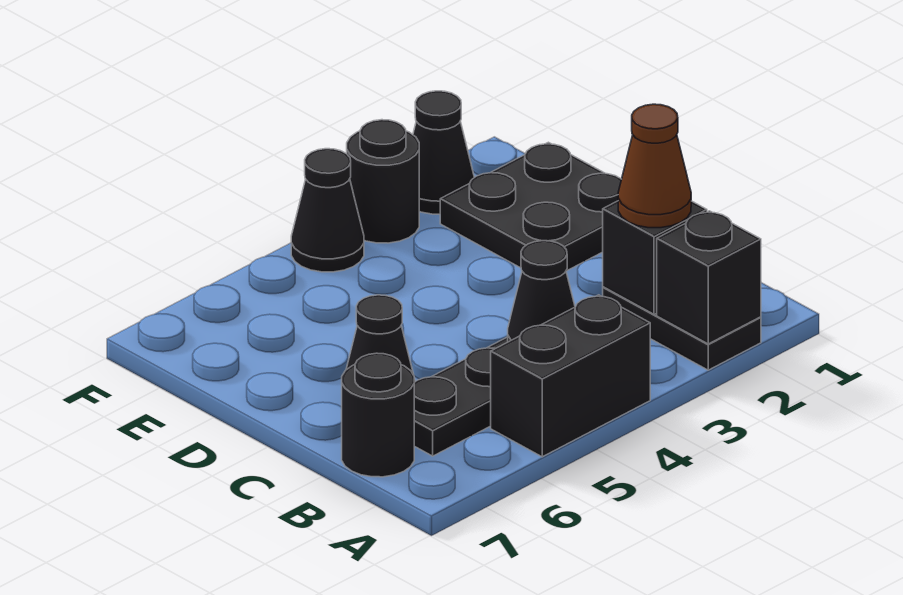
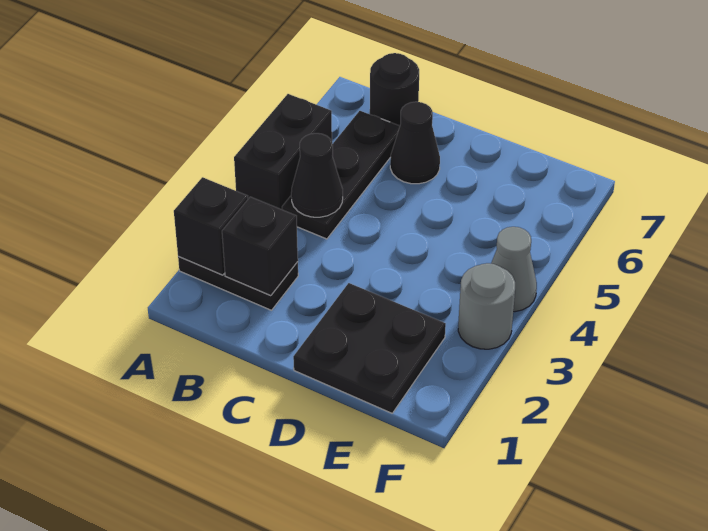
brown 1x1 cone [618,104,691,228] -> none
black 1x1 cone [413,91,474,214] -> none
black 1x1 round brick [347,120,419,243] -> grey 1x1 round brick [458,263,515,349]
black 1x1 cone [291,149,364,272] -> grey 1x1 cone [491,227,537,312]

